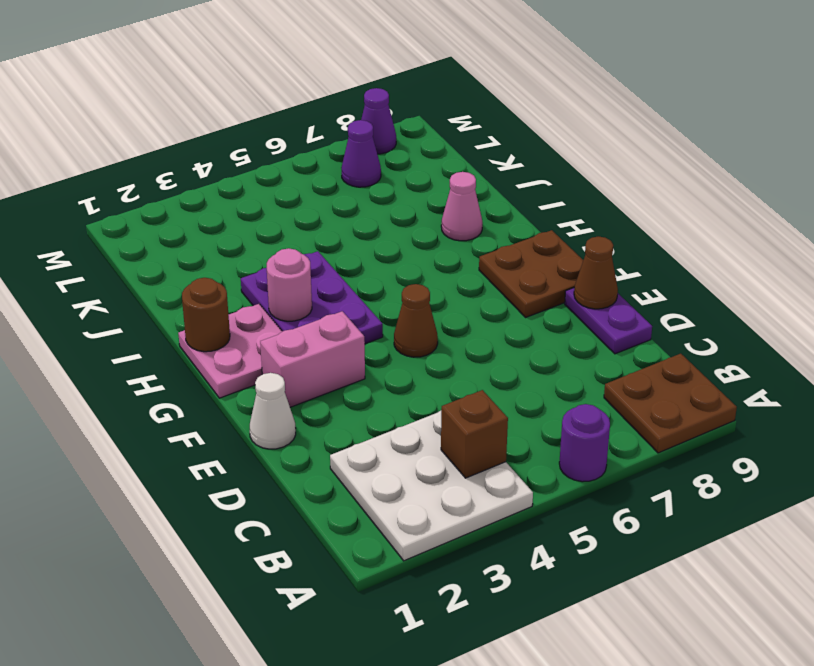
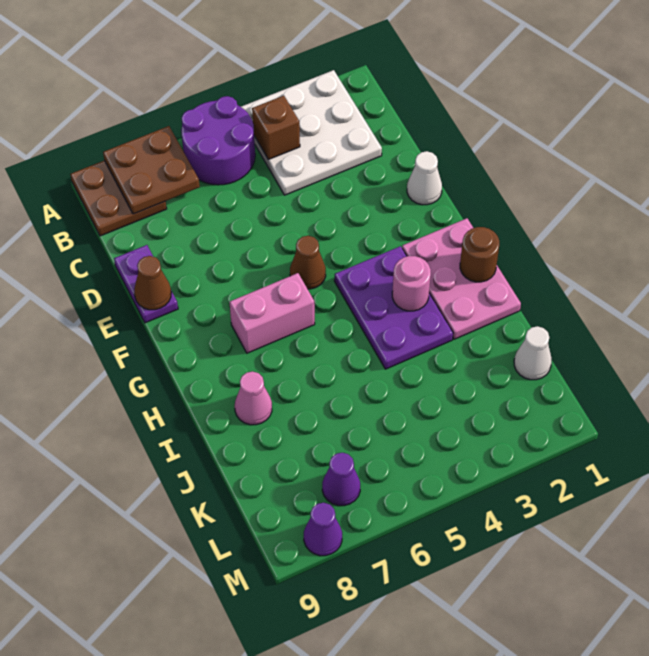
purple 1x1 round brick [559,404,610,482] -> purple 2x2 round brick [181,96,255,185]
pink 1x2 brick [260,311,365,407] -> pink 1x2 brick moved to [230,273,315,353]
brown 2x2 plate [479,230,583,317] -> brown 2x2 plate moved to [103,126,200,214]
pink 2x2 plate [178,304,282,398] -> pink 2x3 plate [402,218,521,339]
none -> white 1x1 cone [514,326,552,380]

